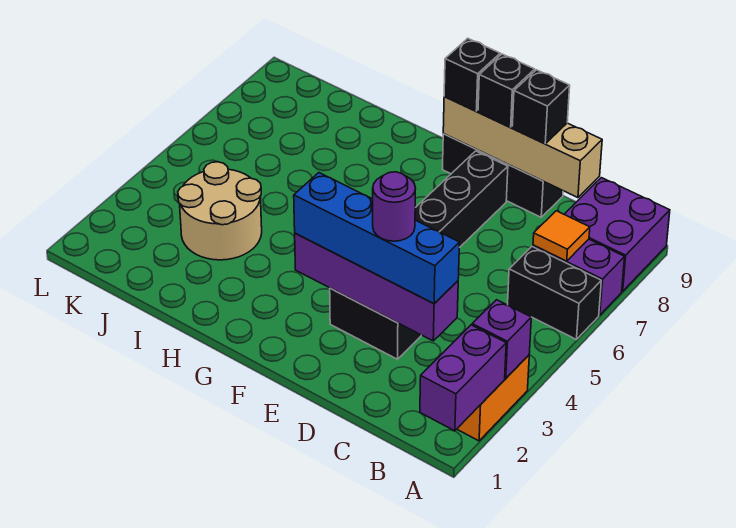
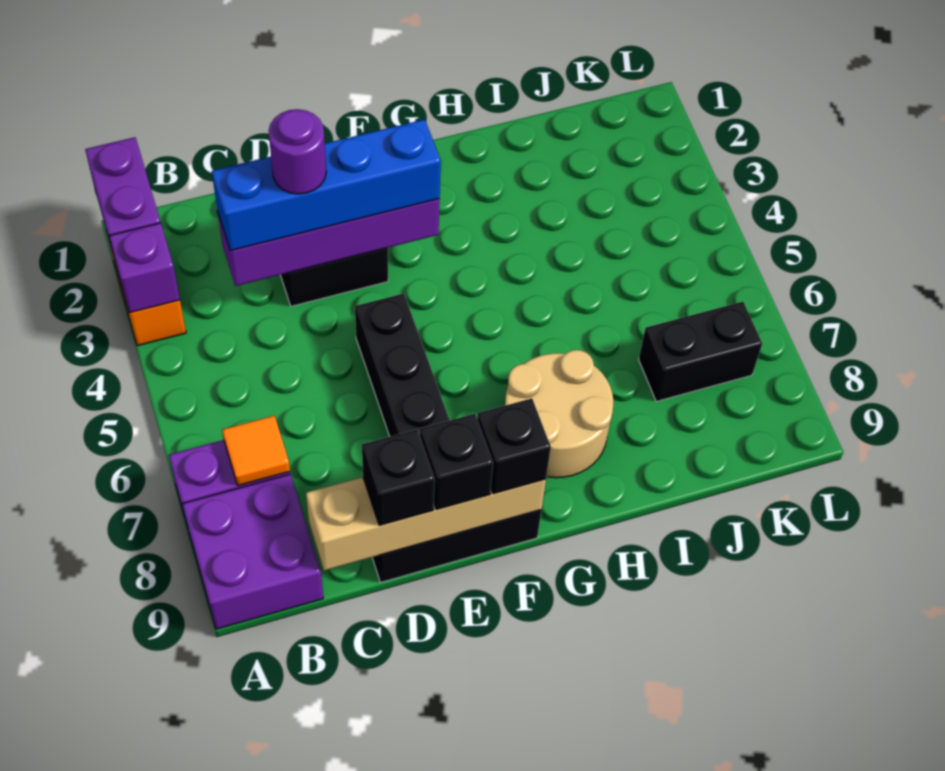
black 1x2 brick [508,247,601,339] -> black 1x2 brick moved to [639,302,762,401]
tan 2x2 round brick [178,162,262,260] -> tan 2x2 round brick moved to [505,350,613,478]

